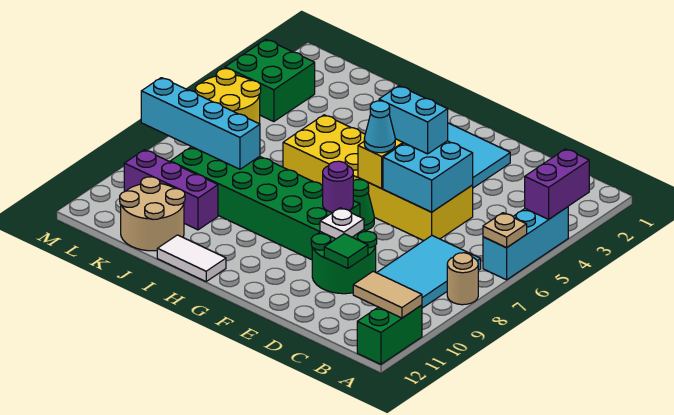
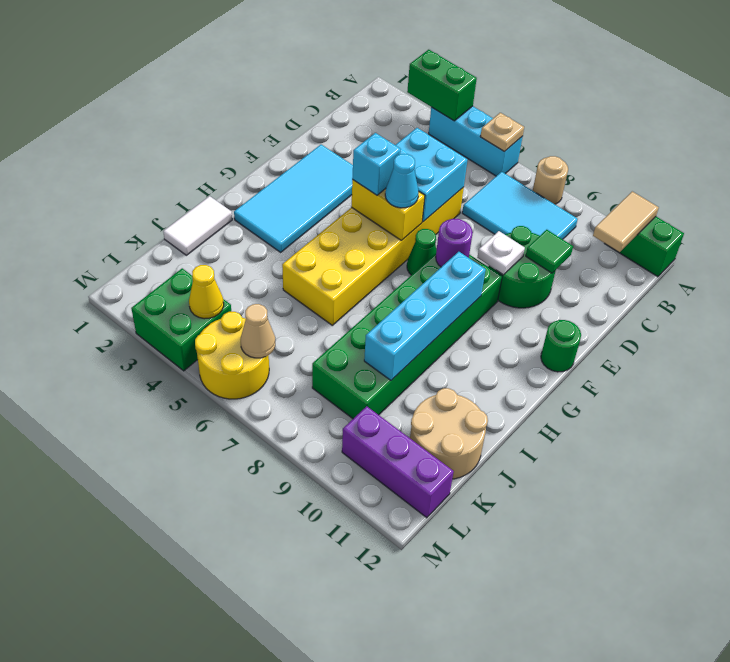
purple 1x2 brick [525,149,589,219] -> green 1x2 brick [407,50,477,121]
cyan 1x2 brick [379,86,448,154] -> cyan 1x1 brick [352,133,401,195]
none -> green 1x1 round brick [541,320,581,372]
white 1x2 tile [157,235,226,281] -> white 1x2 tile moved to [163,196,232,255]
cyan 1x4 brick [141,78,260,169] -> cyan 1x4 brick moved to [364,252,486,380]
purple 1x3 brick [124,150,218,230] -> purple 1x3 brick turned to [342,406,454,518]
none -> yellow 1x1 cone [189,265,224,319]
none -> tan 1x1 cone [241,304,275,358]

